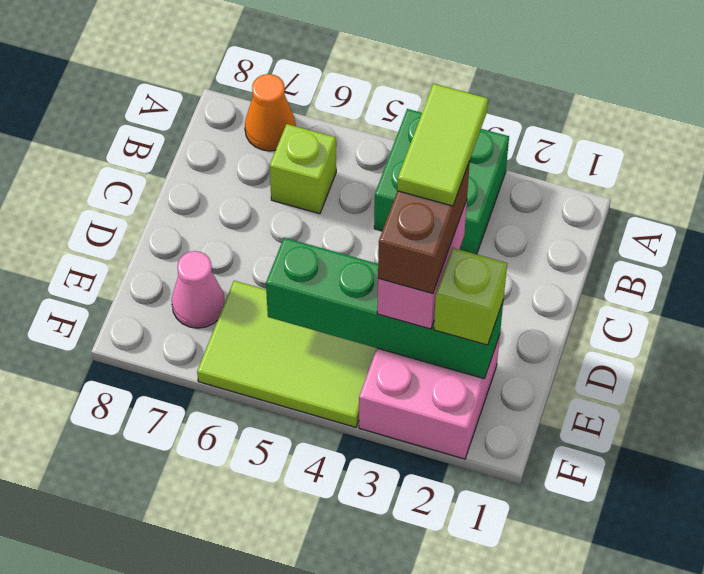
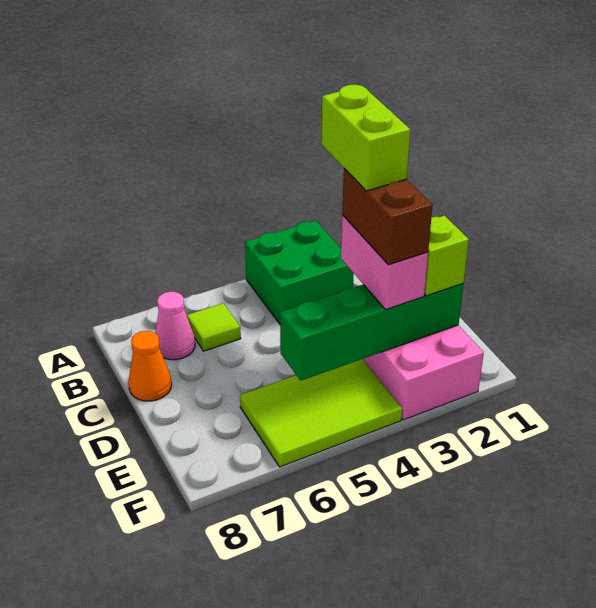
orange 1x1 cone [245,74,296,151] -> orange 1x1 cone moved to [128,331,172,401]
lime 1x1 brick [270,124,336,214] -> lime 1x1 tile [187,303,241,351]
lime 1x2 tile [397,84,488,206] -> lime 1x2 brick [321,85,410,191]
pink 1x1 cone [172,251,225,328] -> pink 1x1 cone moved to [155,292,195,360]

